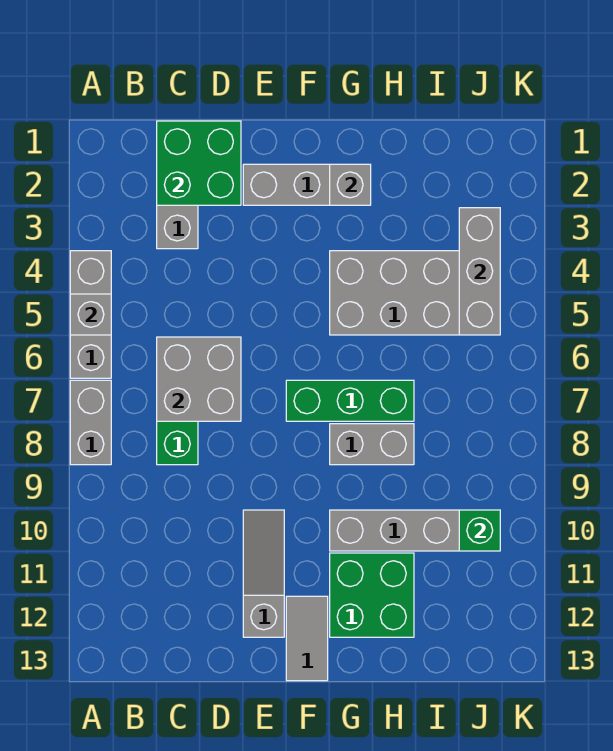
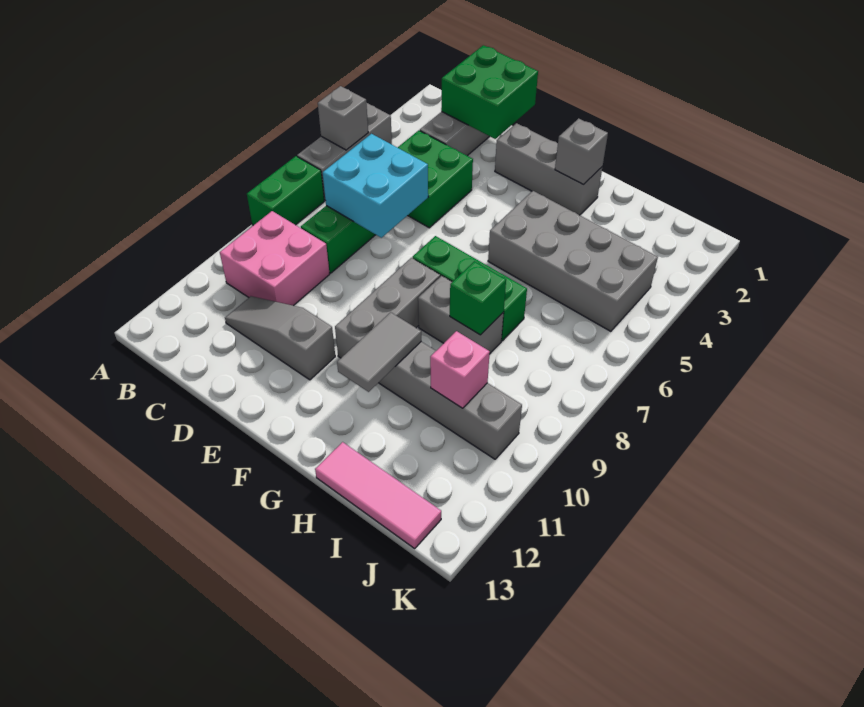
grey 1x2 brick [70,380,111,465] -> green 1x2 brick [247,156,324,225]
none -> pink 2x2 brick [220,211,330,306]
grey 2x2 brick [157,337,241,421] -> cyan 2x2 brick [323,134,428,238]
grey 1x3 slope [243,510,284,637] -> grey 1x3 slope turned to [225,296,335,380]
grey 1x2 tile [286,596,328,681] -> grey 1x2 tile moved to [337,312,421,392]
green 2x2 brick [330,553,414,637] -> green 2x2 brick moved to [398,130,473,228]
none -> pink 1x3 tile [315,442,441,548]
none -> pink 1x1 brick [430,331,490,408]
grey 1x3 brick [459,208,500,335] -> grey 1x3 brick moved to [335,258,440,358]
green 1x1 brick [459,510,500,551] -> green 1x1 brick moved to [450,261,506,335]

